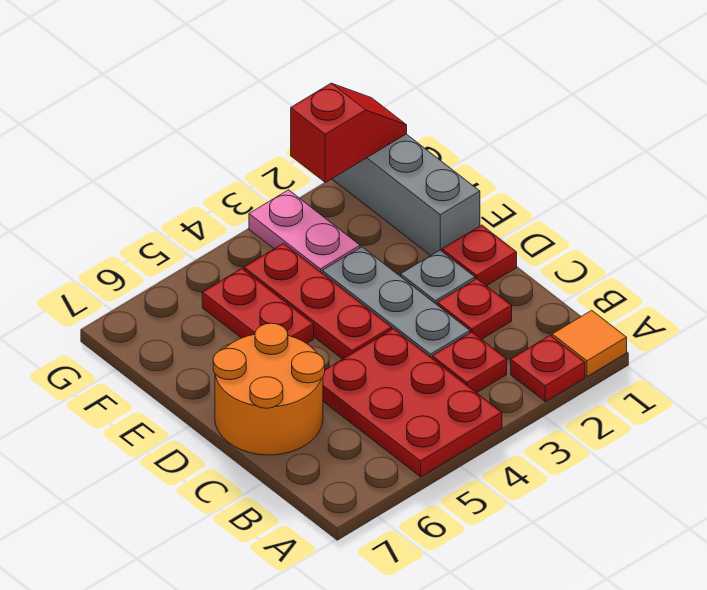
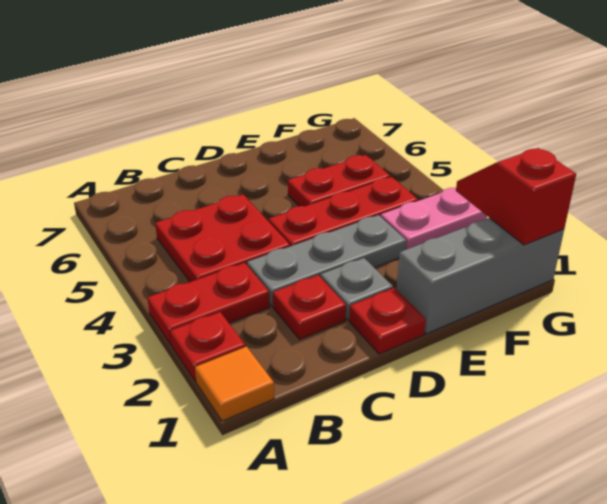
red 2x3 plate [323,329,502,477] -> red 2x2 plate [155,194,290,282]
red 1x1 plate [432,332,507,393] -> red 1x2 plate [147,263,270,345]
orange 2x2 round brick [213,323,325,455] -> none
red 1x2 slope [291,83,407,182] -> red 1x2 slope turned to [456,148,576,245]

